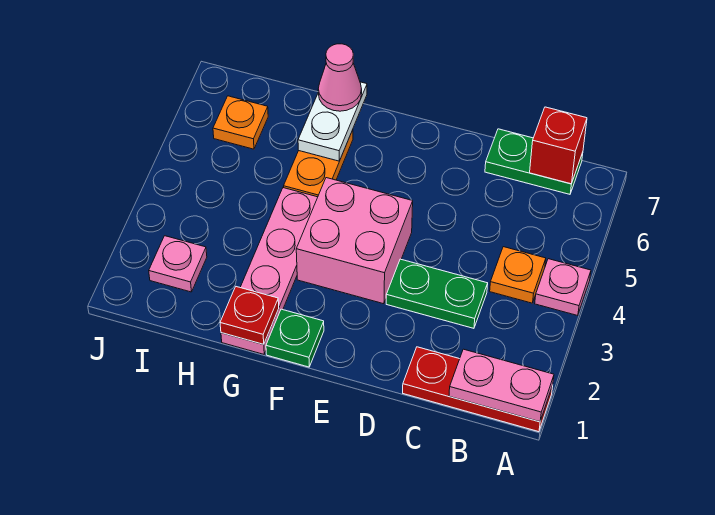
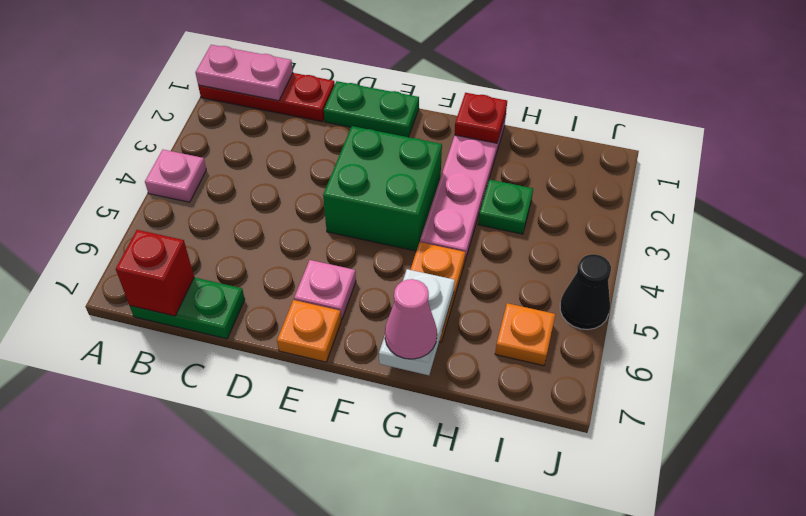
orange 1x1 plate [490,247,546,303] -> orange 1x1 plate moved to [277,300,341,362]
green 1x2 plate [386,259,488,328] -> green 1x2 plate moved to [324,81,419,137]
pink 2x2 brick [296,178,413,304] -> green 2x2 brick [323,126,442,251]
green 1x1 plate [266,309,324,367] -> green 1x1 plate moved to [478,180,533,234]
pink 1x1 plate [149,236,207,292] -> pink 1x1 plate moved to [294,260,356,319]
none -> black 1x1 cone [560,254,611,329]

